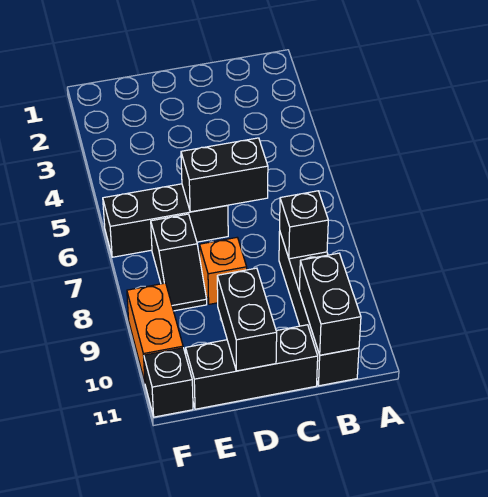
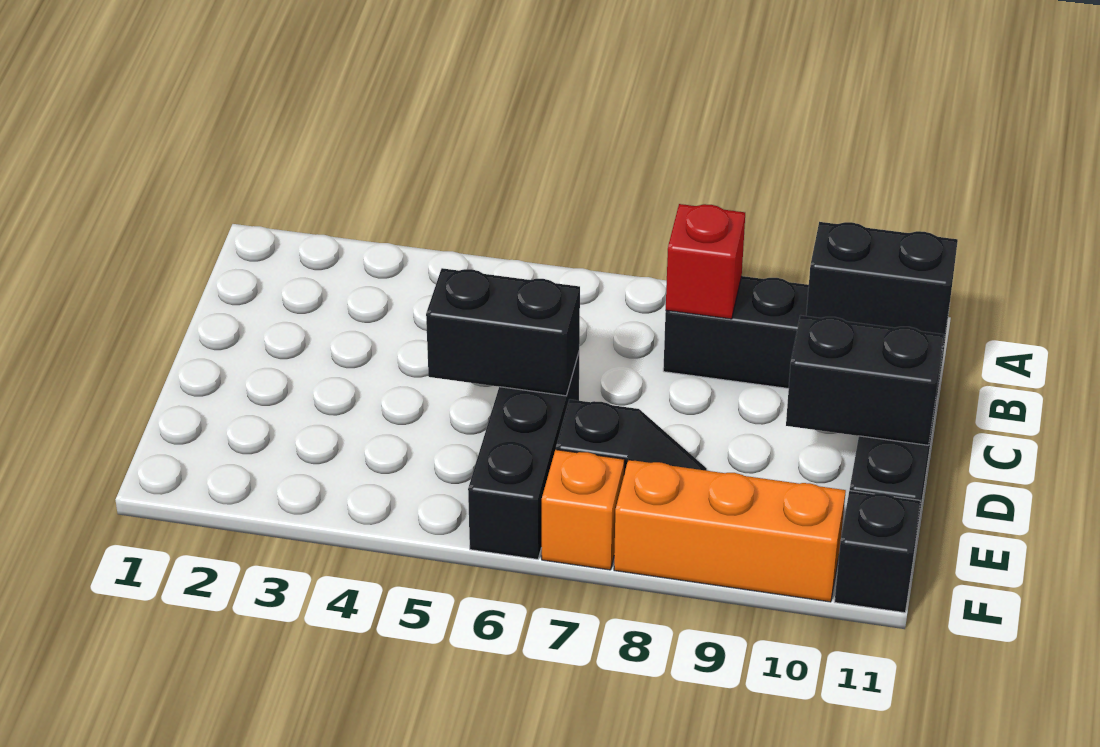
black 1x1 brick [280,191,328,259] -> red 1x1 brick [666,204,745,319]
black 1x2 brick [181,138,268,212] -> black 1x2 brick turned to [426,268,580,396]
orange 1x1 brick [199,238,247,304] -> orange 1x1 brick moved to [542,450,624,570]
orange 1x2 brick [127,283,183,382] -> orange 1x3 brick [614,460,846,602]

